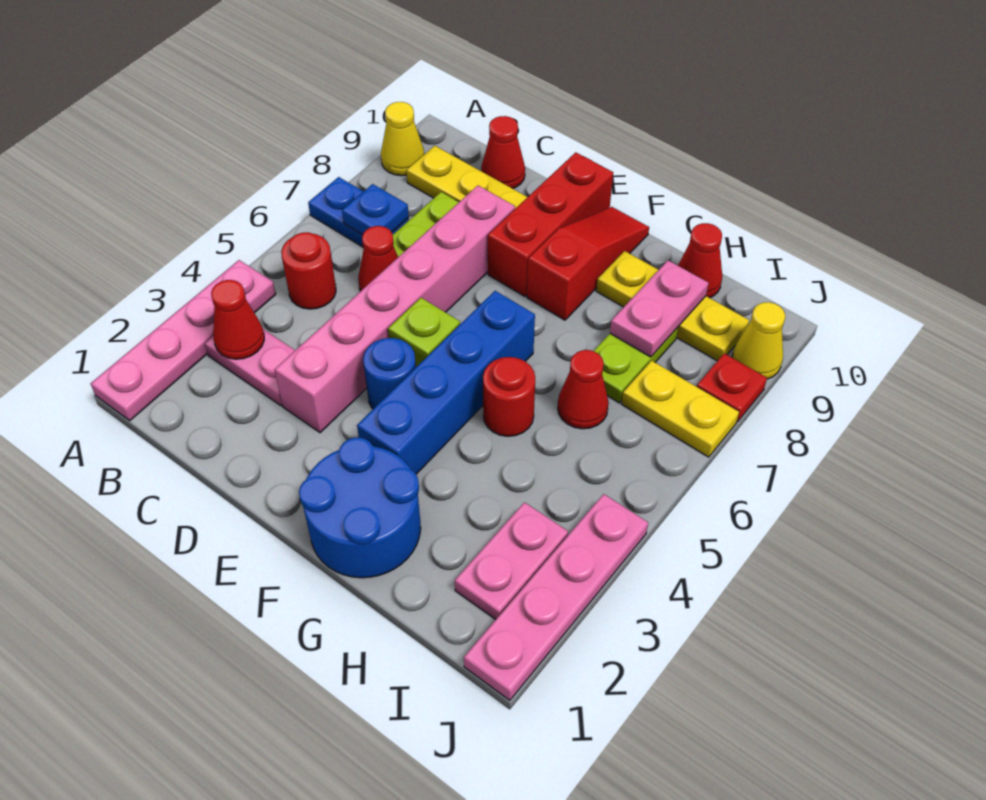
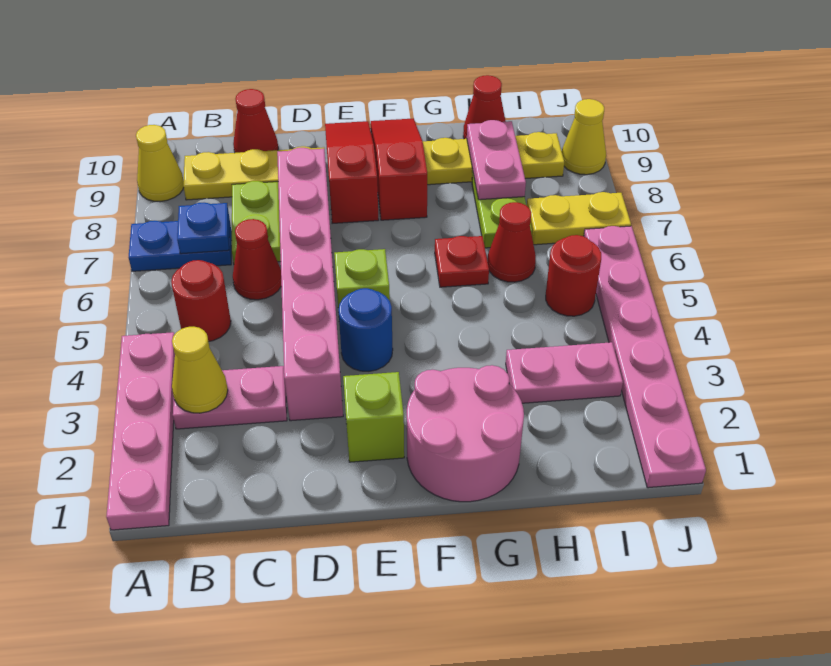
red 1x1 cone [211,280,264,359] -> yellow 1x1 cone [172,327,228,413]
none -> lime 1x1 brick [343,372,404,462]
red 1x3 brick [488,152,613,296] -> red 1x3 slope [325,121,379,224]
blue 2x2 round brick [299,438,421,578] -> pink 2x2 round brick [407,365,524,502]
blue 1x4 brick [357,291,535,474] -> none
red 1x1 round brick [483,357,535,436] -> red 1x1 round brick moved to [546,235,601,316]
pink 1x2 plate [455,502,568,619] -> pink 1x2 plate turned to [506,342,623,403]
pink 1x4 plate [464,494,648,700] -> pink 1x6 plate [584,226,706,488]
red 1x1 plate [697,353,767,422] -> red 1x1 plate moved to [435,236,489,287]

